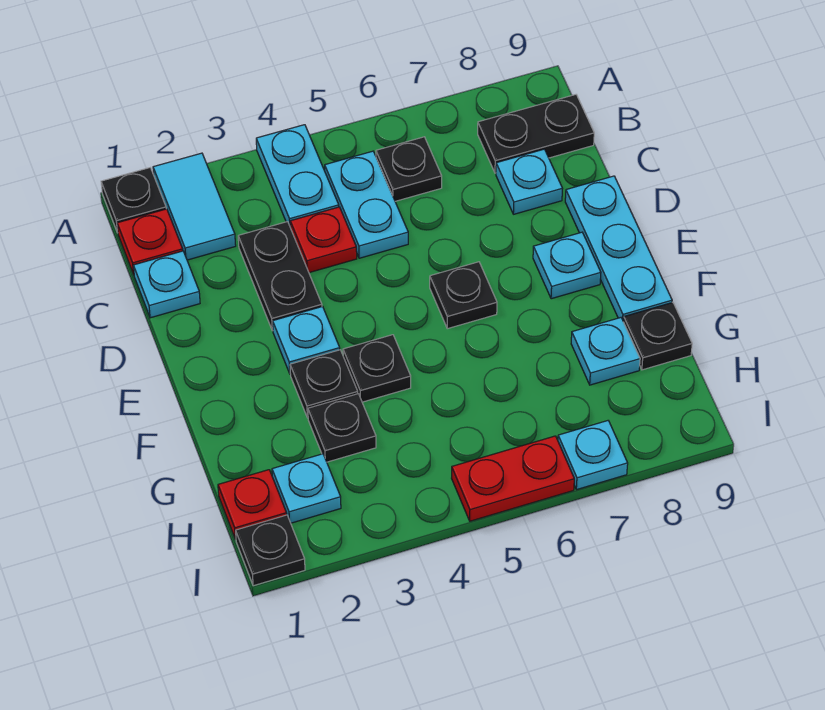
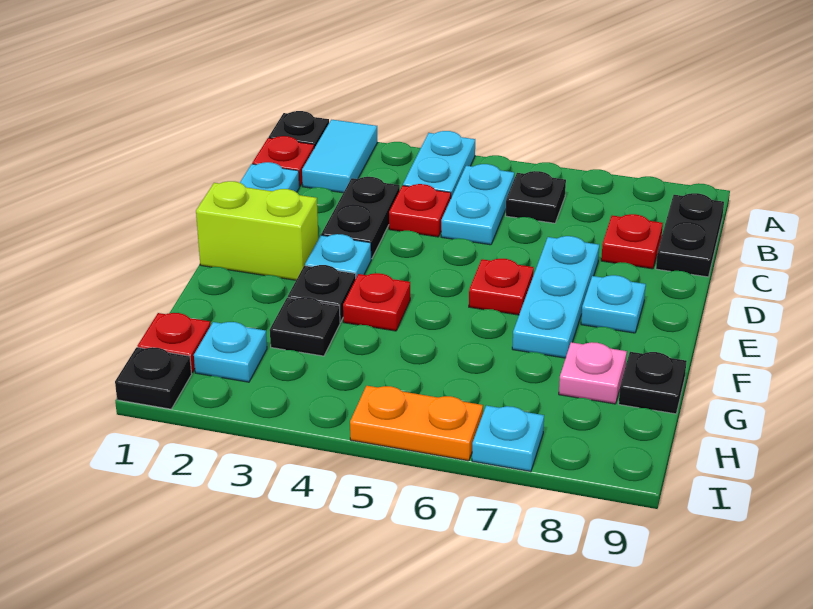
black 1x2 plate [478,95,594,173] -> black 1x2 plate turned to [656,193,724,277]
cyan 1x1 plate [496,149,563,214] -> red 1x1 plate [601,214,663,269]
cyan 1x3 plate [565,176,672,321] -> cyan 1x3 plate moved to [512,236,599,358]
none -> lime 1x2 brick [196,181,318,280]
black 1x1 plate [430,262,497,329] -> red 1x1 plate [469,259,534,315]
black 1x1 plate [343,335,411,402] -> red 1x1 plate [343,273,410,331]
cyan 1x1 plate [571,318,640,385] -> pink 1x1 plate [559,342,627,404]
red 1x2 plate [452,436,574,521] -> orange 1x2 plate [350,386,483,461]

